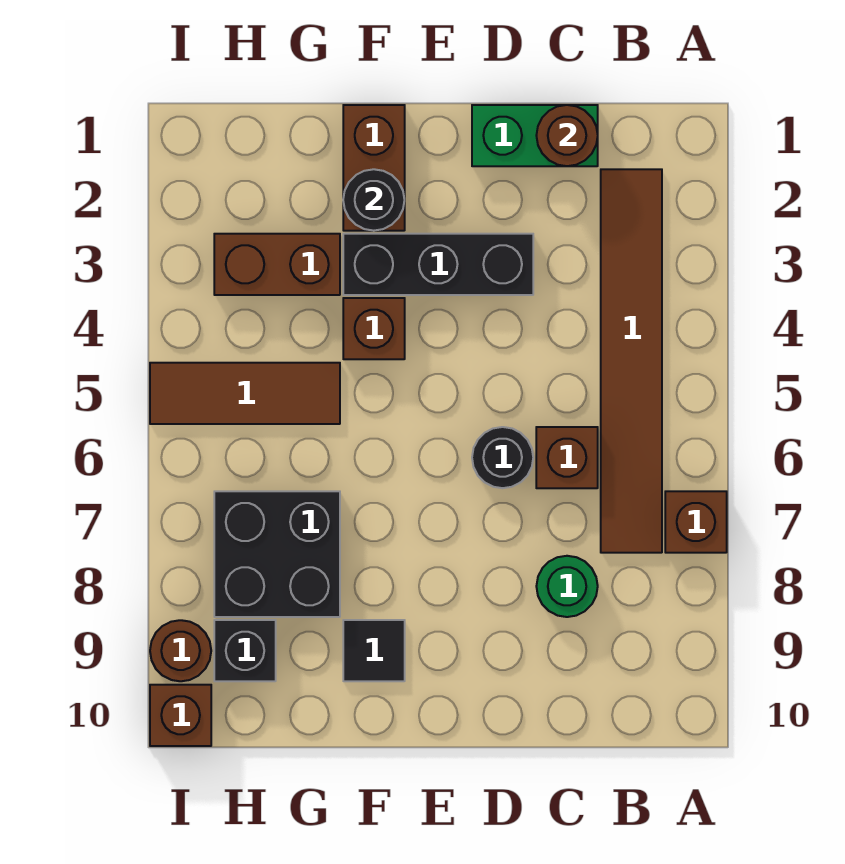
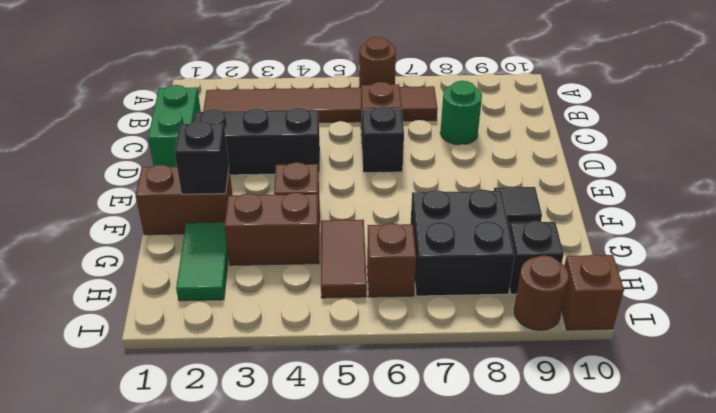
brown 1x1 brick [665,491,727,553] -> brown 1x1 brick moved to [367,223,416,297]
brown 1x1 round brick [536,105,598,166] -> brown 1x1 round brick moved to [359,37,396,88]
black 1x3 brick [343,234,533,295] -> black 1x3 brick turned to [194,108,320,175]
black 1x1 round brick [472,427,533,488] -> black 1x1 brick [362,106,404,173]
black 1x1 round brick [343,169,404,231] -> black 1x1 brick [175,121,229,194]
none -> green 1x2 tile [176,222,228,301]
brown 1x2 brick [214,234,340,295] -> brown 1x2 brick turned to [225,193,319,265]
brown 1x3 tile [150,363,340,424] -> brown 1x2 tile [321,220,367,298]

